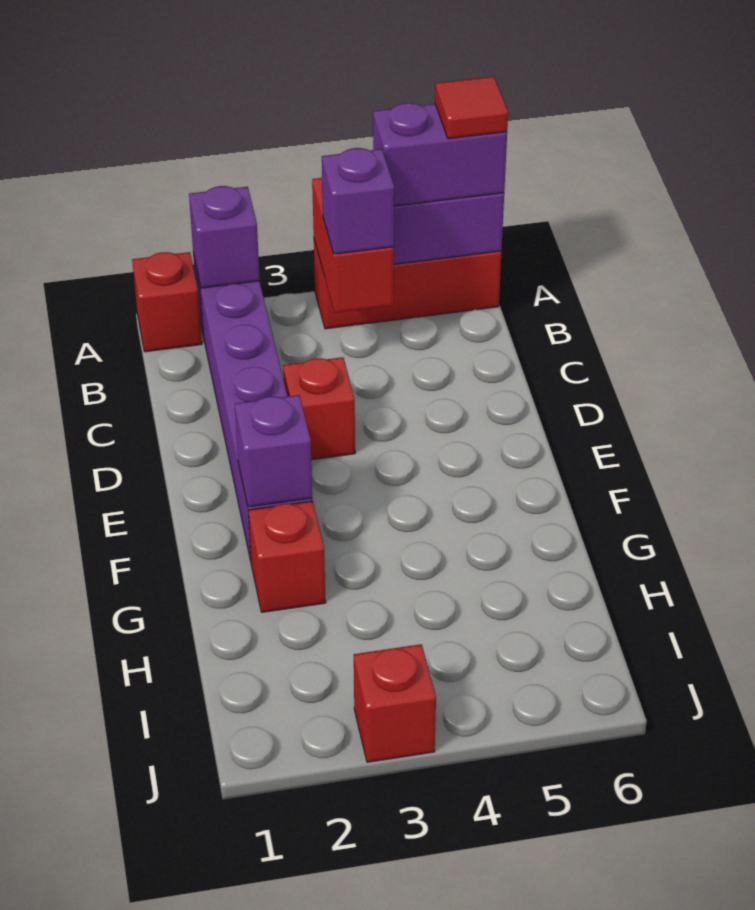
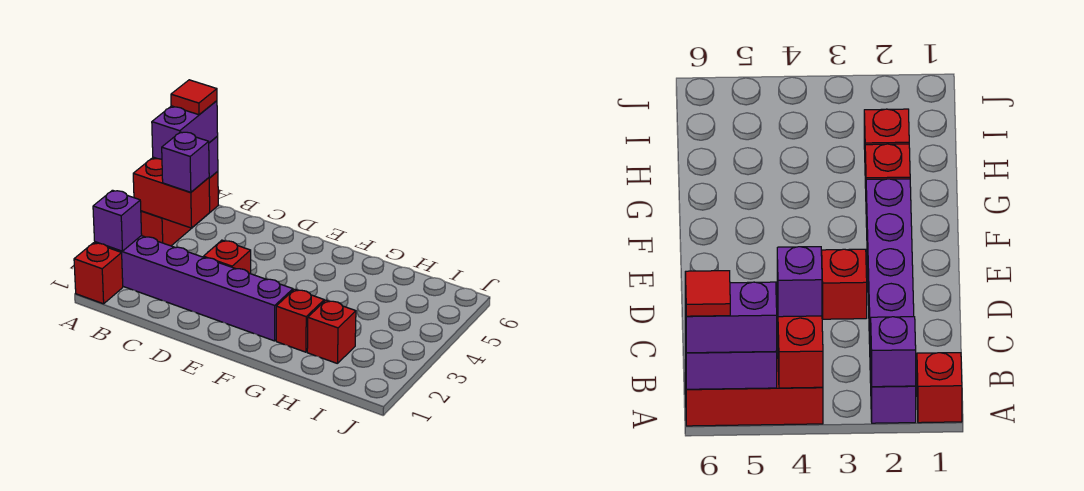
purple 1x1 brick [235,395,312,507] -> none
red 1x1 brick [354,644,436,762] -> red 1x1 brick moved to [307,300,356,364]

